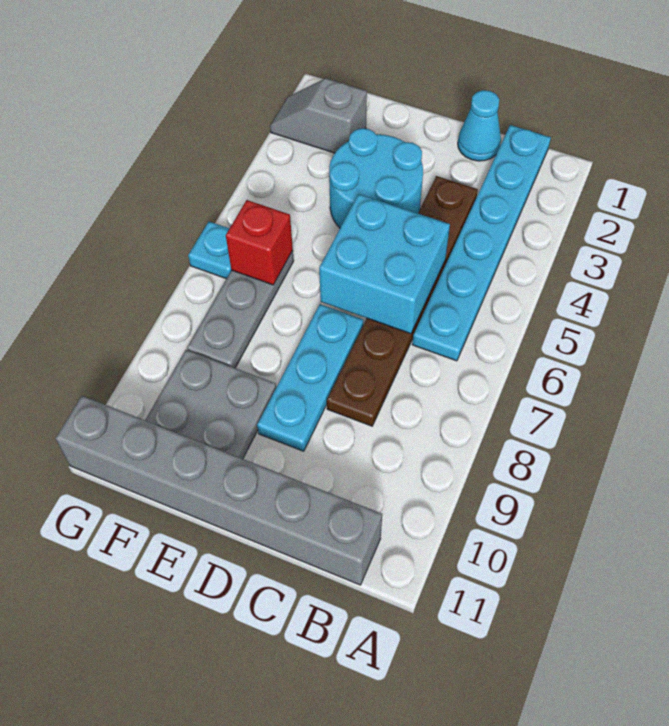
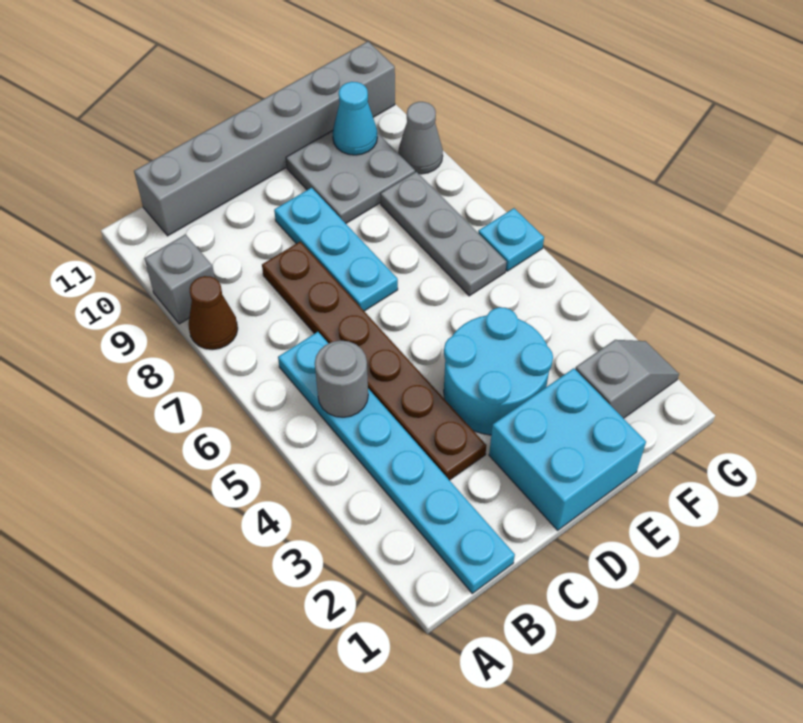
none -> brown 1x1 cone [188,276,238,350]
none -> grey 1x1 brick [144,234,215,324]
none -> grey 1x1 round brick [315,341,368,417]
cyan 1x1 cone [458,90,501,161] -> cyan 1x1 cone moved to [333,82,377,155]
cyan 2x2 brick [319,194,450,334] -> cyan 2x2 brick moved to [489,368,646,530]
red 1x1 brick [226,200,293,285] -> none
none -> grey 1x1 cone [398,102,443,174]

